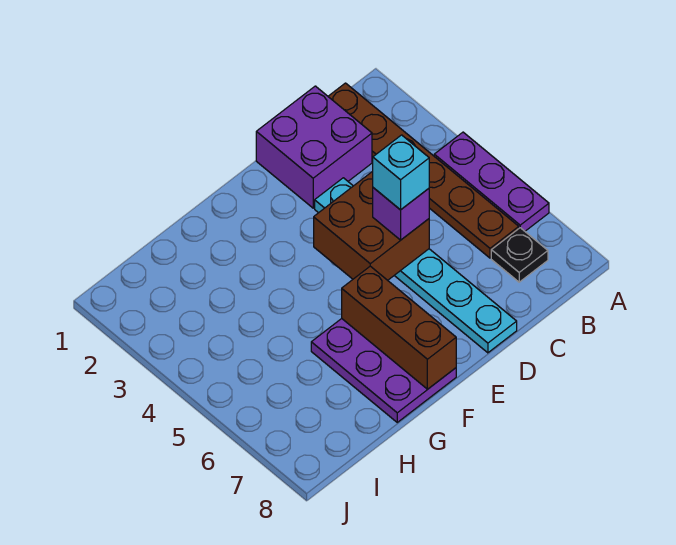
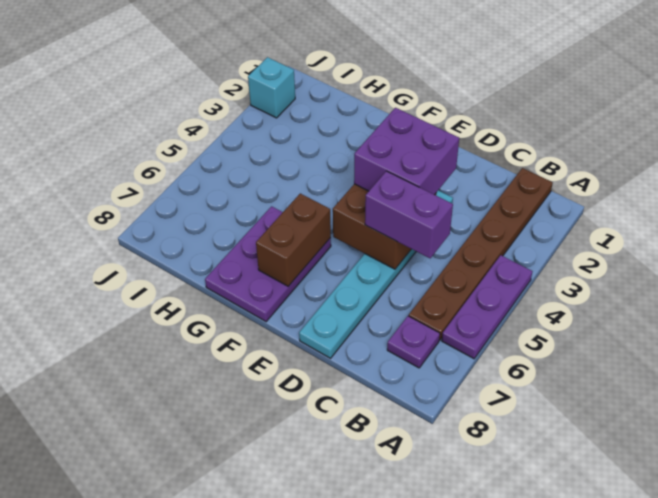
black 1x1 plate [491,228,548,282] -> purple 1x1 plate [387,316,440,368]
purple 2x2 brick [256,86,372,208] -> purple 2x2 brick moved to [354,108,459,195]
purple 1x1 brick [373,188,429,240] -> purple 1x2 brick [365,171,453,258]
cyan 1x1 brick [373,135,429,210] -> cyan 1x1 brick moved to [248,57,295,118]
brown 1x3 brick [342,266,456,389] -> brown 1x2 brick [256,193,331,286]

